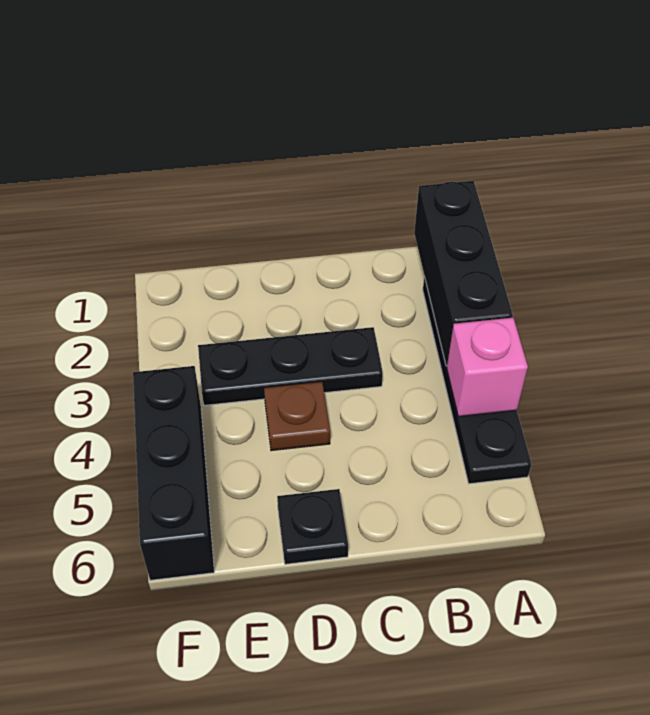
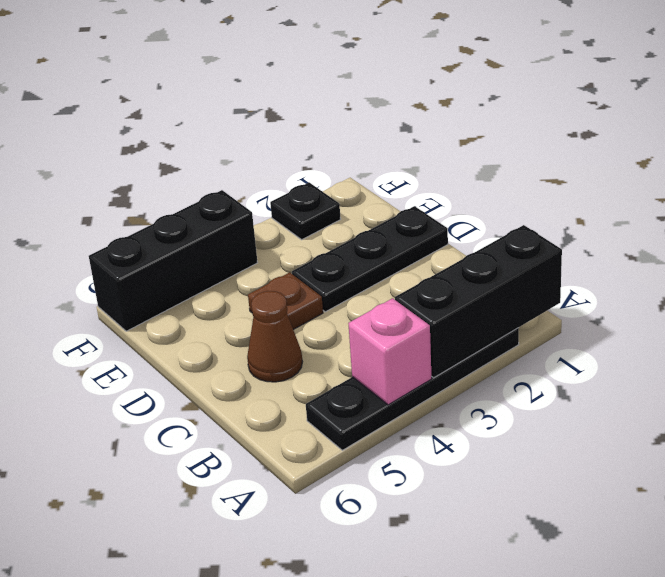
black 1x3 plate [198,327,383,405] -> black 1x3 plate turned to [292,206,448,312]
none -> brown 1x1 cone [247,291,302,382]
black 1x1 plate [277,489,348,564] -> black 1x1 plate moved to [270,183,341,240]

